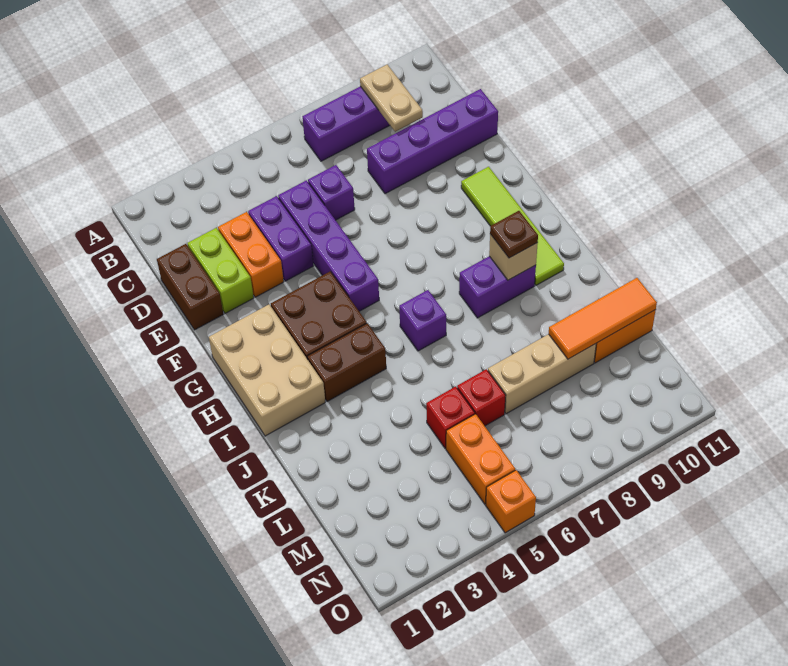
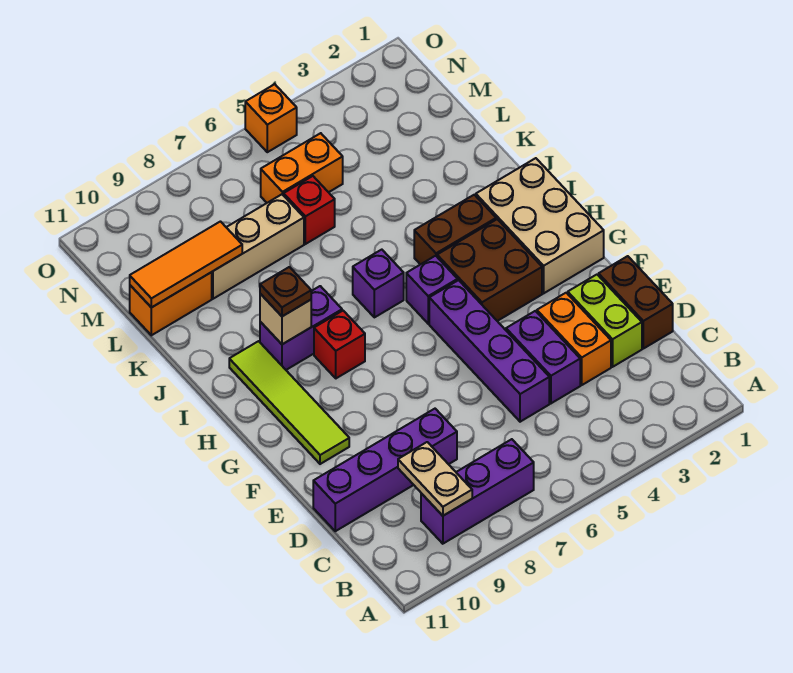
purple 1x1 brick [308,165,355,220] -> purple 1x1 brick moved to [406,256,458,324]
red 1x1 brick [426,387,475,448] -> red 1x1 brick moved to [314,311,365,378]
orange 1x2 brick [446,414,515,504] -> orange 1x2 brick turned to [261,133,343,203]

